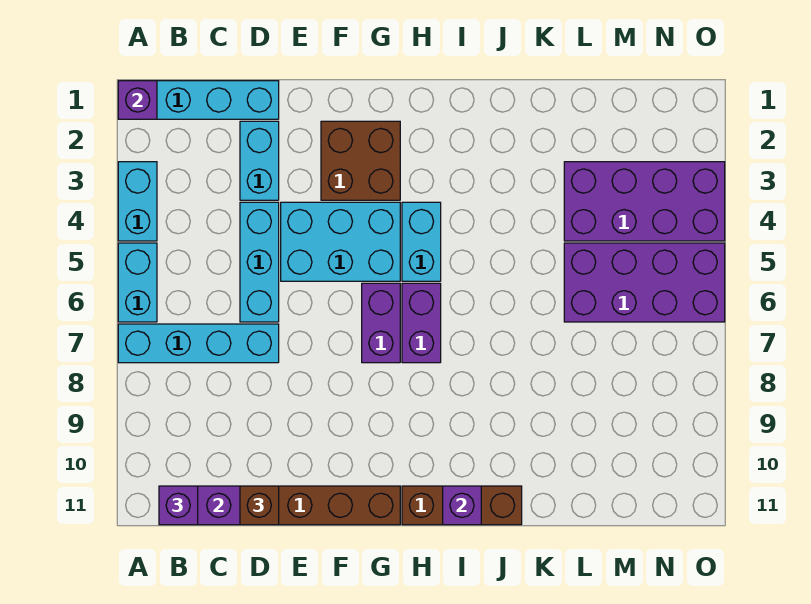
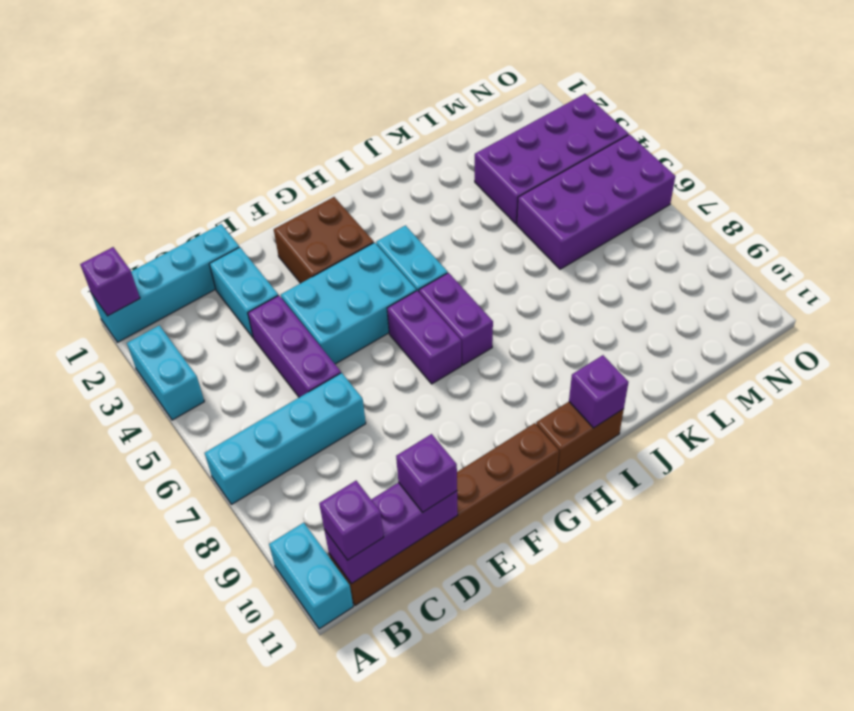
cyan 1x2 brick [118,243,157,322] -> cyan 1x2 brick moved to [269,523,353,629]
cyan 1x3 brick [240,202,279,322] -> purple 1x3 brick [248,295,341,397]
brown 1x1 brick [240,486,279,525] -> purple 1x1 brick [396,434,457,512]
brown 1x3 brick [402,486,522,525] -> brown 1x2 brick [536,402,624,474]

